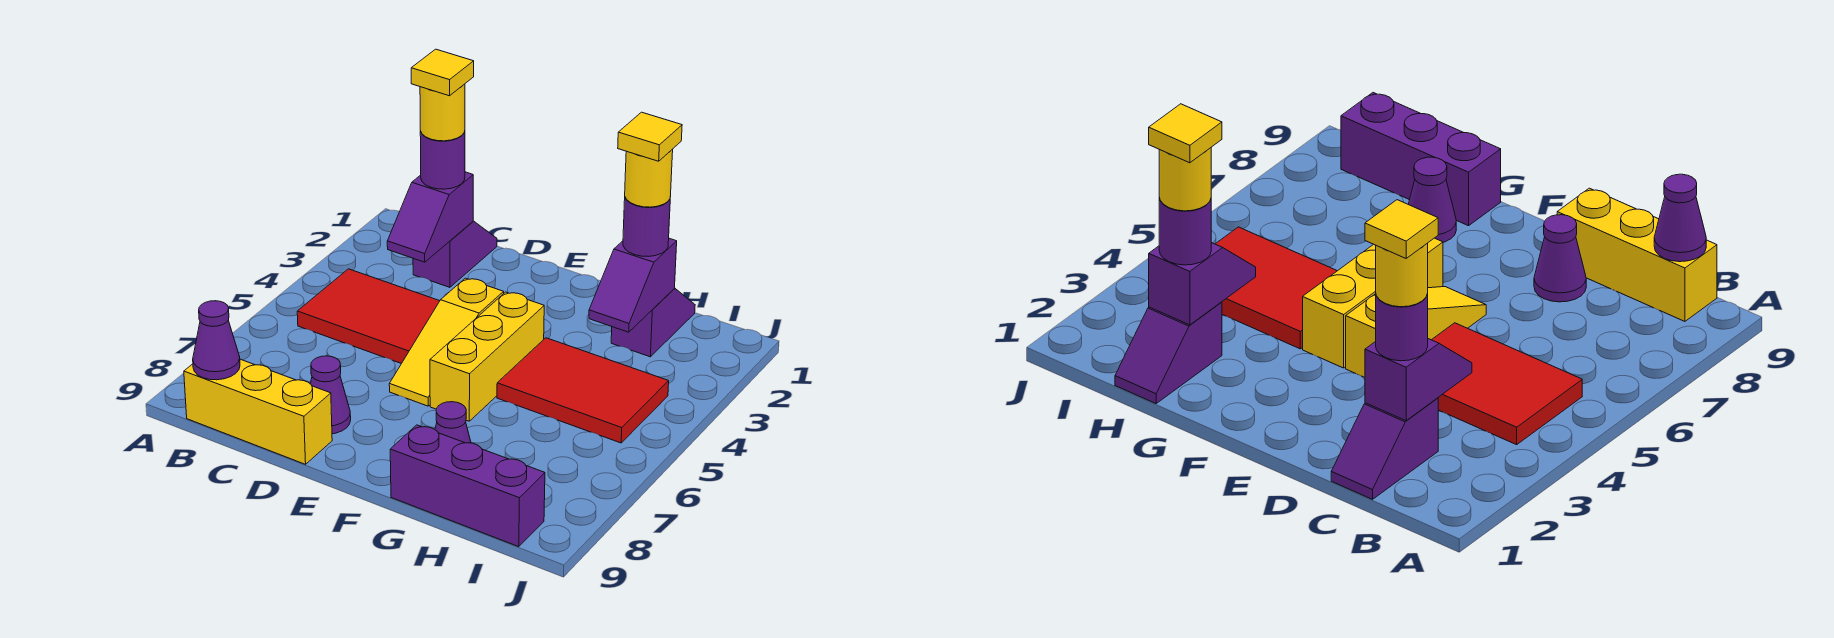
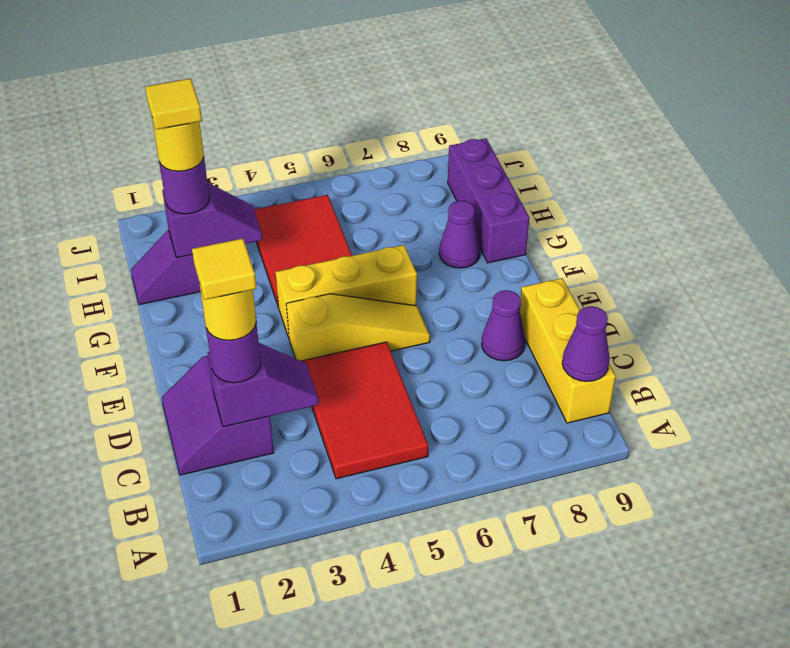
purple 1x2 slope [413,221,497,287] -> purple 2x2 slope [162,356,274,475]

